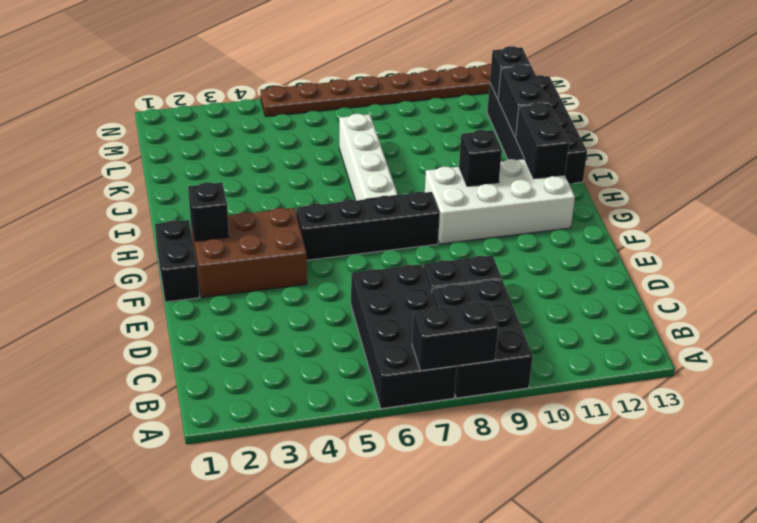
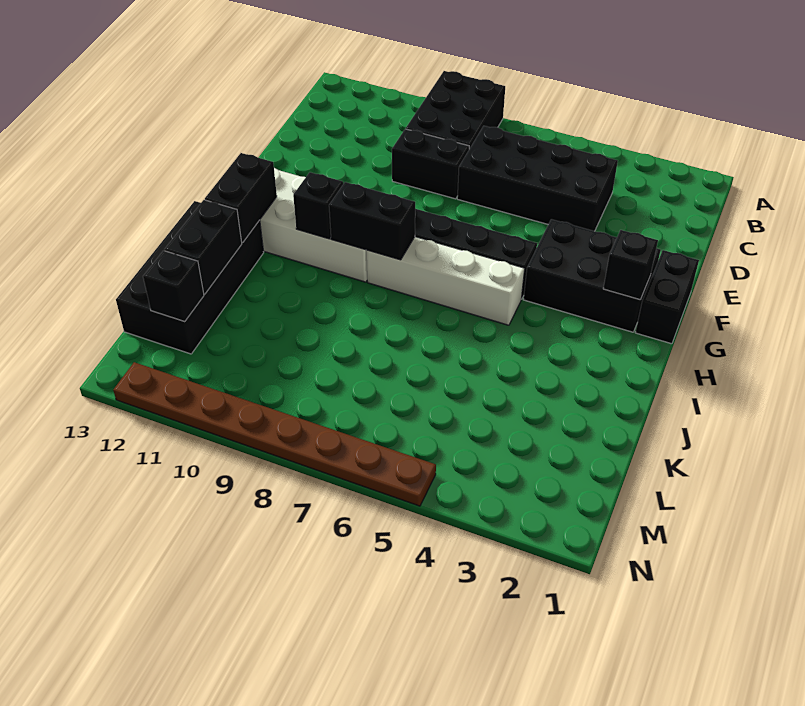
black 2x4 brick [351,264,457,409] -> black 2x4 brick turned to [457,126,618,231]
black 1x2 brick [412,302,498,371] -> black 1x2 brick moved to [329,182,415,260]
brown 2x3 brick [191,208,307,297] -> black 2x3 brick [524,219,660,332]
white 1x4 brick [339,114,398,201] -> white 1x4 brick turned to [367,237,525,325]

